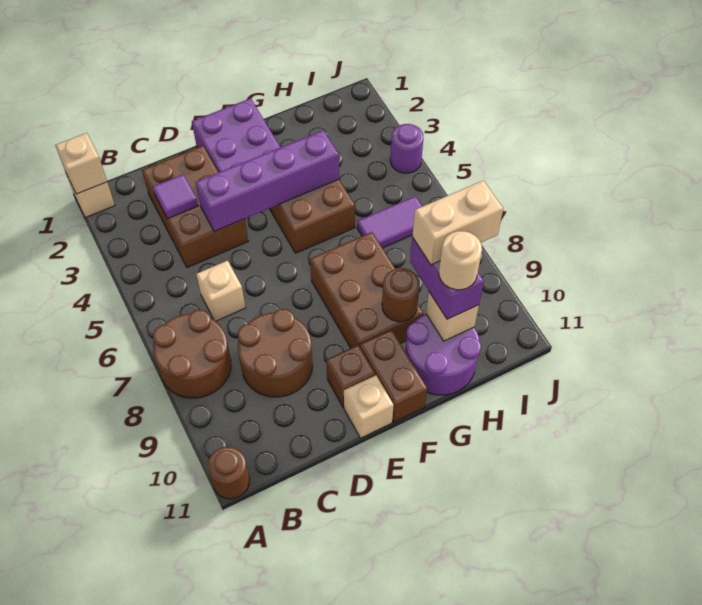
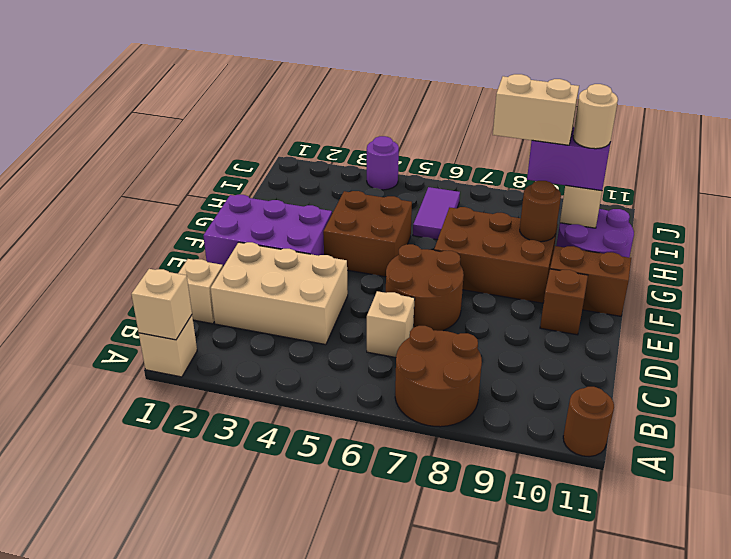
brown 2x3 brick [142,146,248,268] -> tan 2x3 brick [210,242,348,345]
purple 1x1 tile [153,174,198,219] -> none
brown 2x2 round brick [237,309,313,397] -> brown 2x2 round brick moved to [386,244,464,331]
purple 1x4 brick [196,130,339,231] -> none
tan 1x1 brick [344,375,394,438] -> tan 1x1 brick moved to [178,259,223,324]
tan 1x2 brick [412,180,503,265] -> tan 1x2 brick turned to [493,74,579,145]

